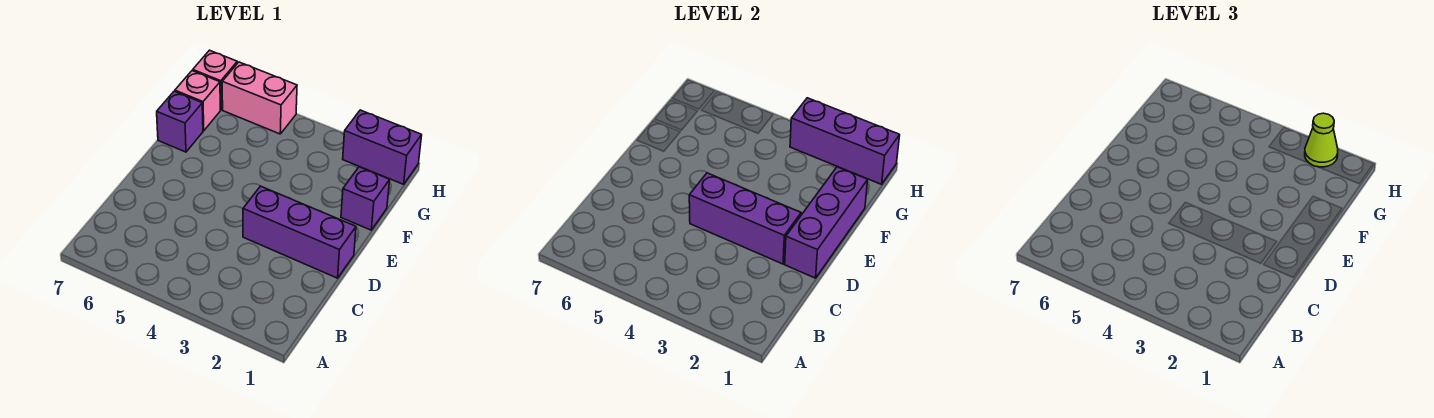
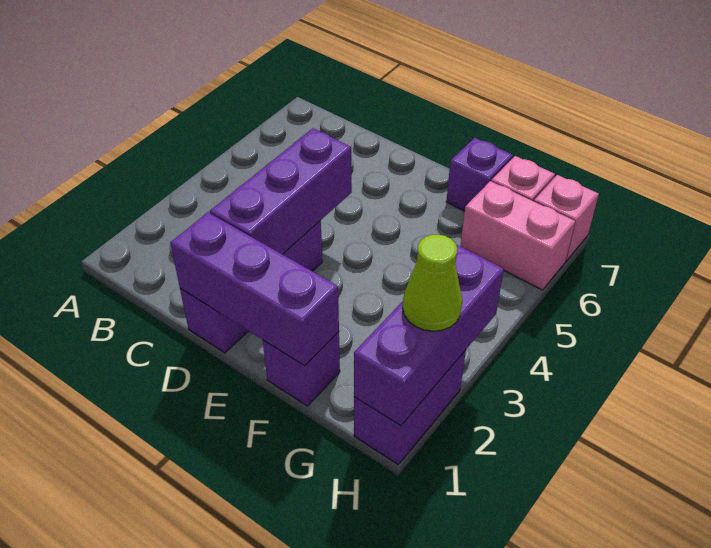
pink 1x2 brick [222,62,297,134] -> pink 1x2 brick turned to [460,181,575,290]

